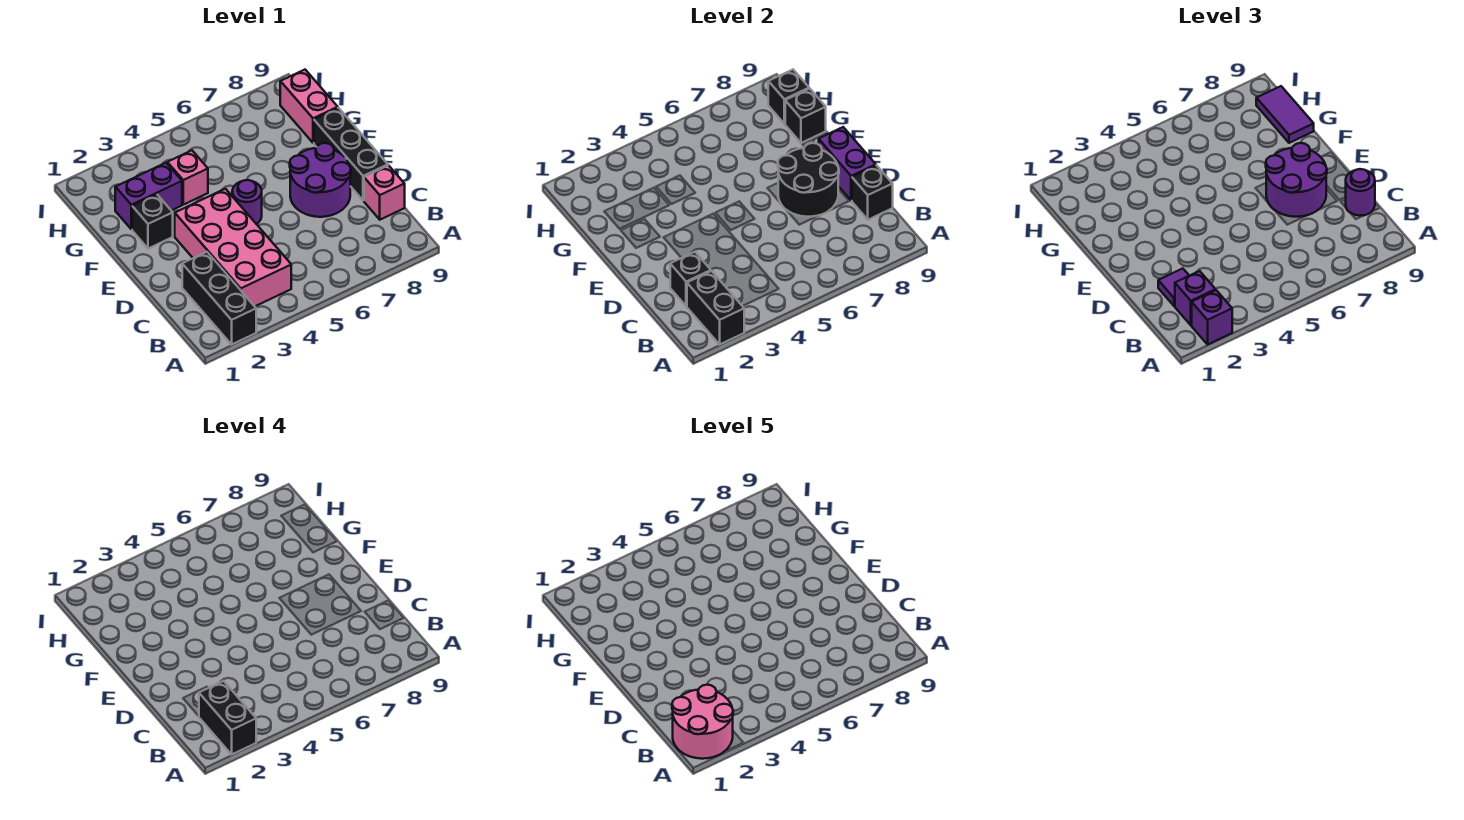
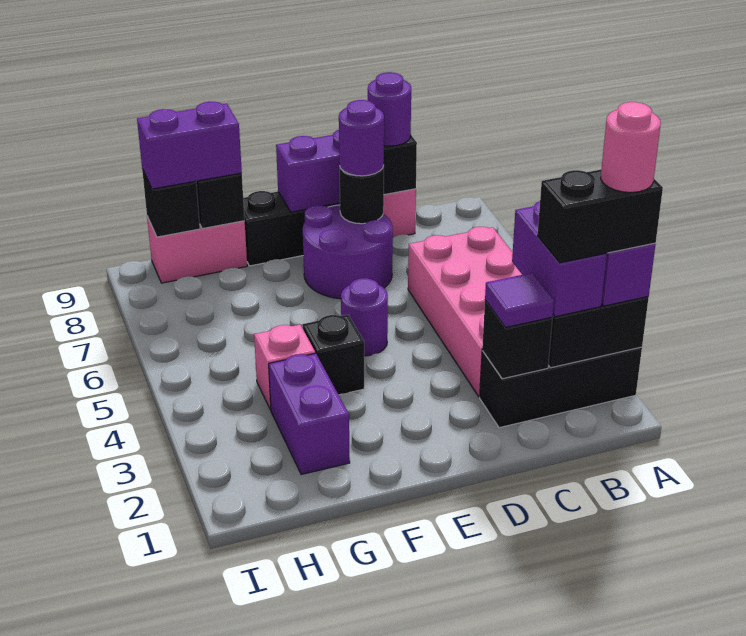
pink 2x2 round brick [672,685,733,759] -> pink 1x1 round brick [601,102,661,192]
purple 1x1 brick [1175,271,1216,325] -> purple 1x2 brick [512,201,607,317]
pink 2x4 brick [175,189,291,306] -> pink 2x4 brick turned to [408,227,522,397]
black 2x2 round brick [778,143,839,217] -> black 1x1 round brick [340,166,384,224]
purple 2x2 round brick [1266,143,1327,217] -> purple 1x1 round brick [339,100,384,176]
black 1x1 brick [132,194,173,249] -> black 1x1 brick moved to [303,315,364,395]
purple 1x2 tile [1256,86,1314,143] -> purple 1x2 brick [137,102,242,189]

